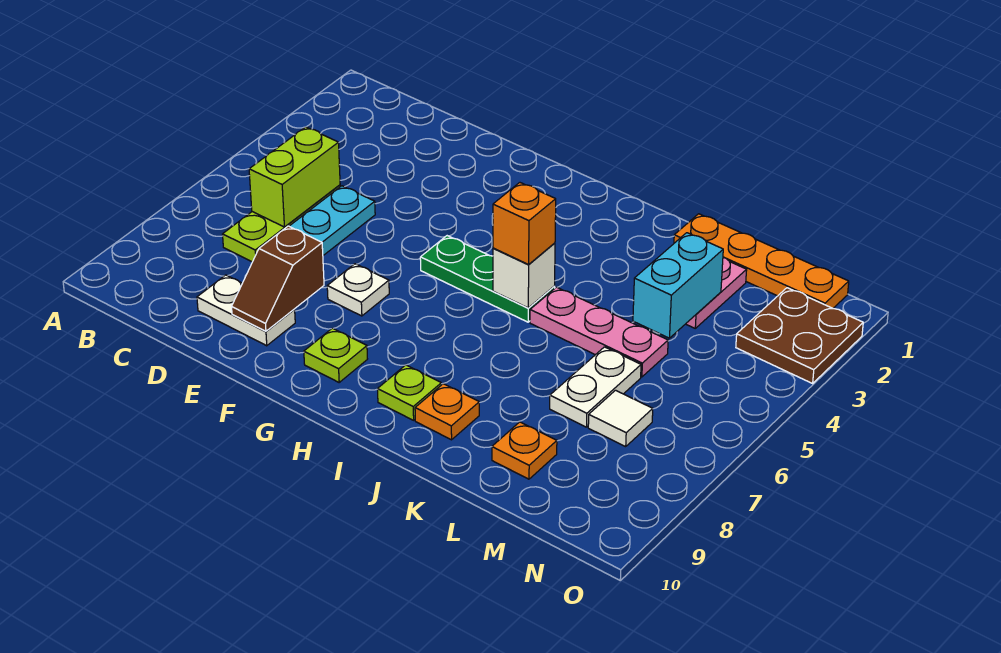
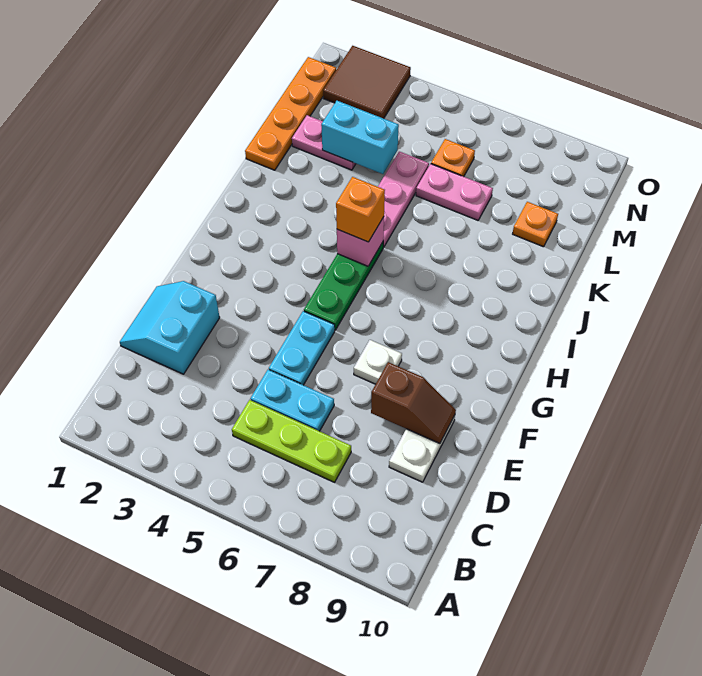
lime 1x2 brick [249,127,340,227] -> none
none -> cyan 2x2 slope [120,281,220,374]
none -> cyan 1x2 plate [269,311,335,385]
lime 1x1 plate [304,328,367,382] -> none
white 1x1 brick [493,243,555,308] -> pink 1x1 brick [337,217,384,266]
lime 1x1 plate [378,365,441,420] -> none
orange 1x1 plate [415,384,479,440] -> orange 1x1 plate moved to [431,139,475,177]
white 1x2 plate [550,347,641,427] -> pink 1x2 plate [416,164,493,220]
white 1x1 tile [588,390,653,447] -> none
brown 2x2 plate [736,288,863,383] -> brown 2x2 tile [323,46,411,118]

